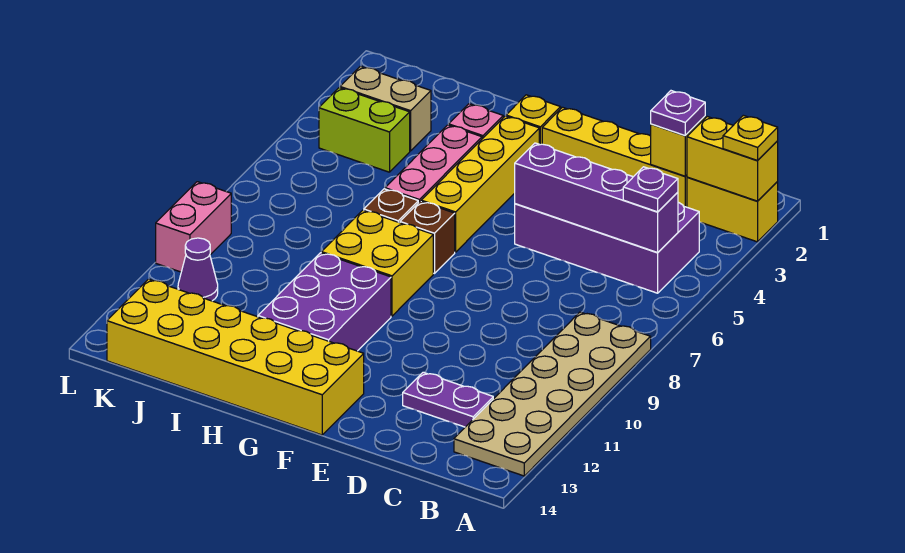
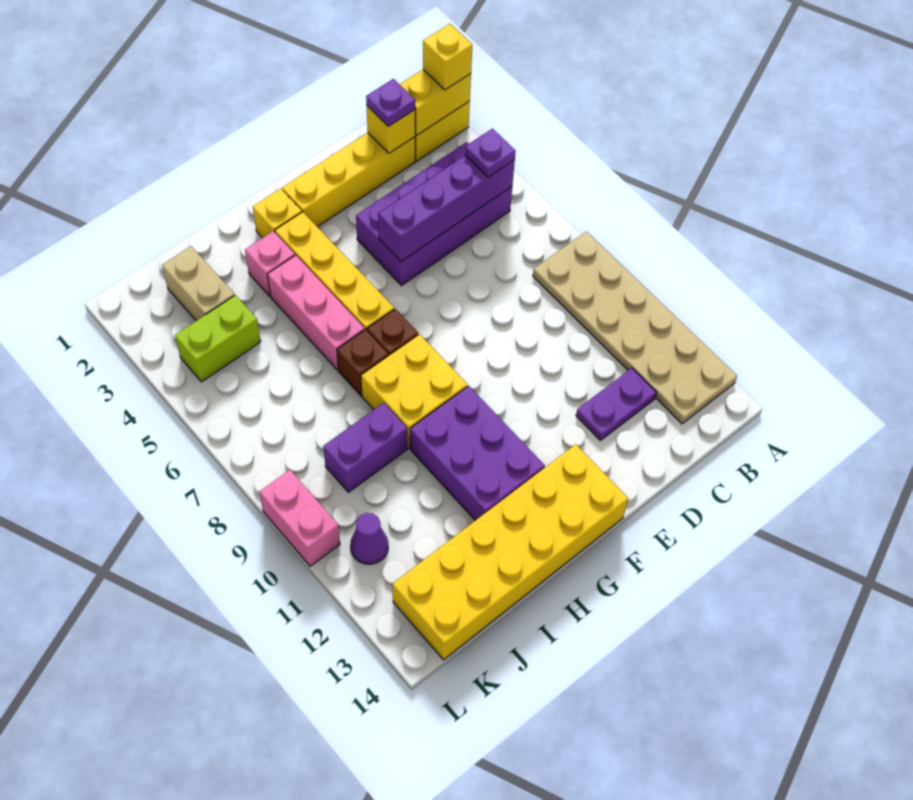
yellow 1x1 plate [723,115,778,160] -> yellow 1x1 brick [423,24,472,90]
none -> purple 1x2 brick [323,403,408,492]
tan 1x2 brick [340,66,431,151] -> tan 1x2 brick turned to [162,246,235,321]

